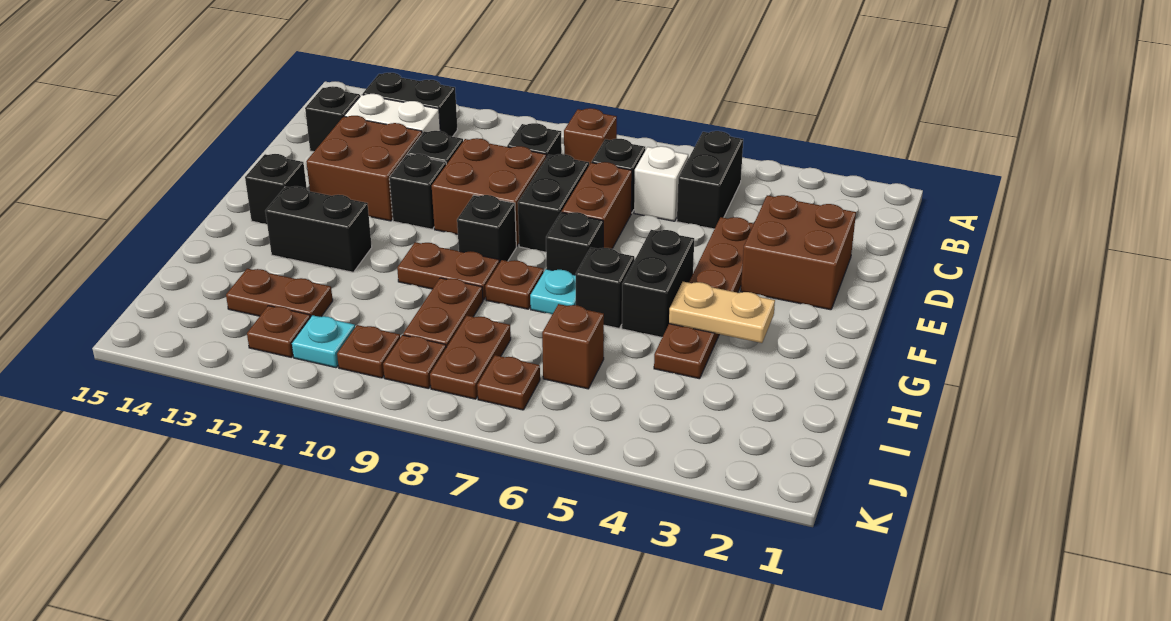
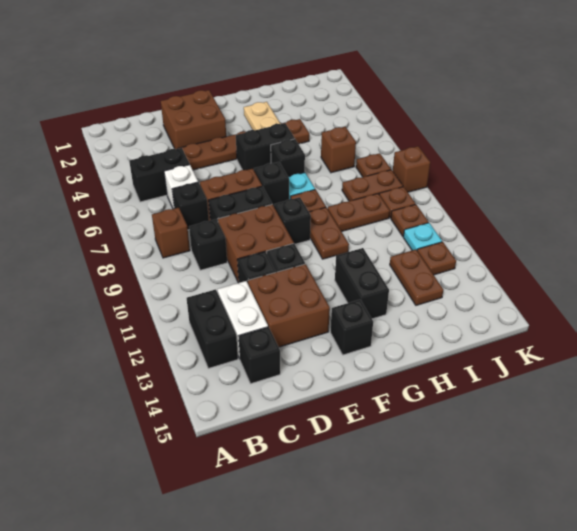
none -> brown 1x1 brick [393,146,430,192]

